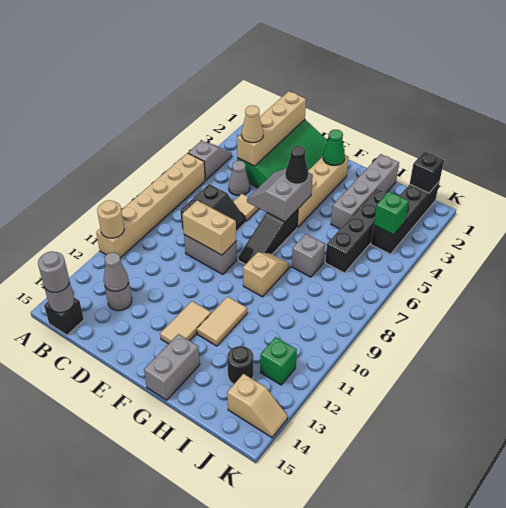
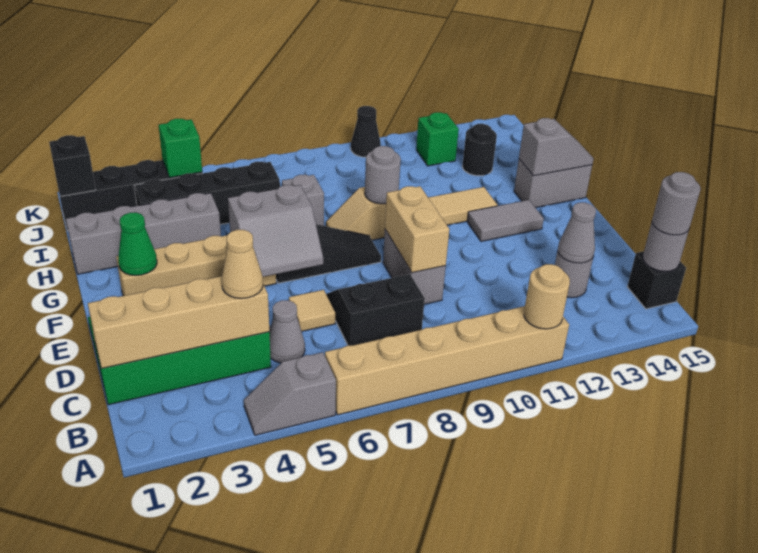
black 1x1 cone [285,146,308,184] -> black 1x1 cone moved to [351,106,381,157]
tan 1x2 tile [160,301,211,344] -> grey 1x2 tile [467,200,544,241]
none -> grey 1x1 round brick [365,146,401,204]
none -> grey 1x2 slope [519,118,594,176]
tan 1x2 slope [227,374,288,438] -> none

